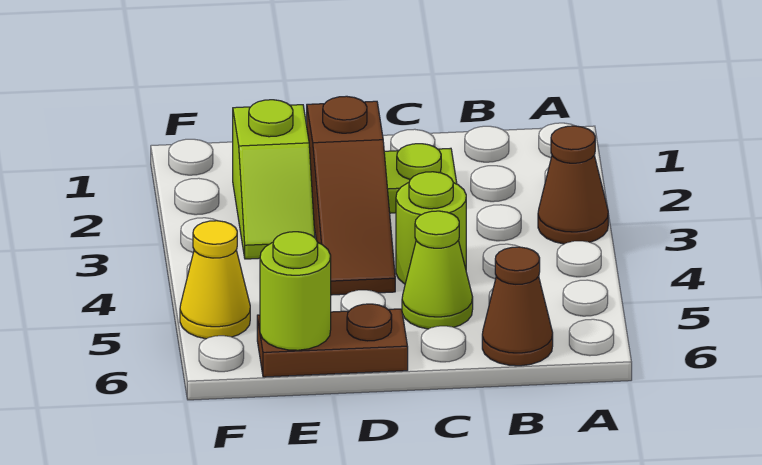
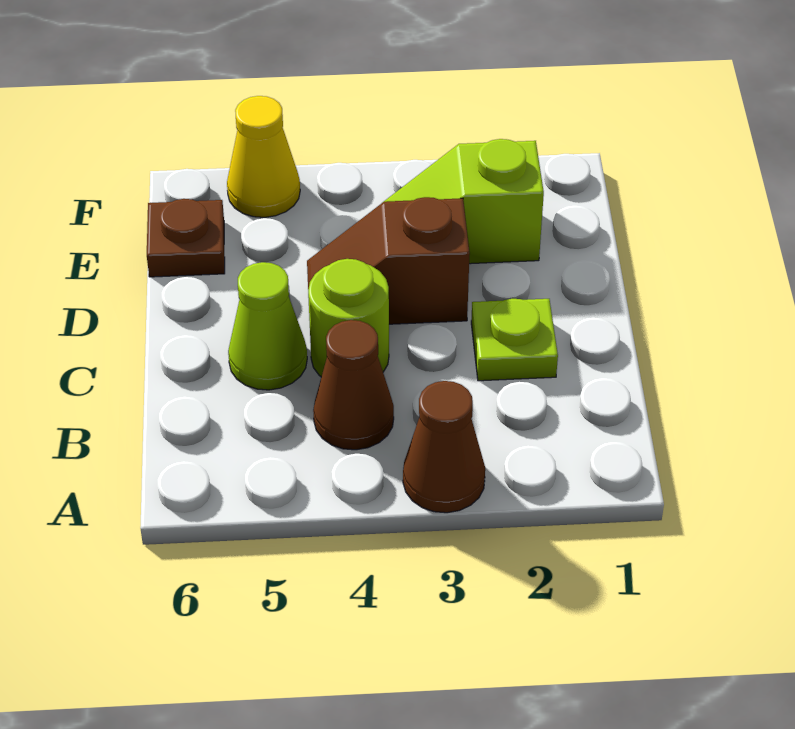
brown 1x1 cone [482,247,553,366] -> brown 1x1 cone moved to [313,320,394,450]
brown 1x3 slope [307,96,395,295] -> brown 1x2 slope [307,197,470,324]
brown 1x2 plate [257,304,408,377] -> brown 1x1 plate [147,199,225,277]
lime 1x1 round brick [260,232,331,350] -> none

